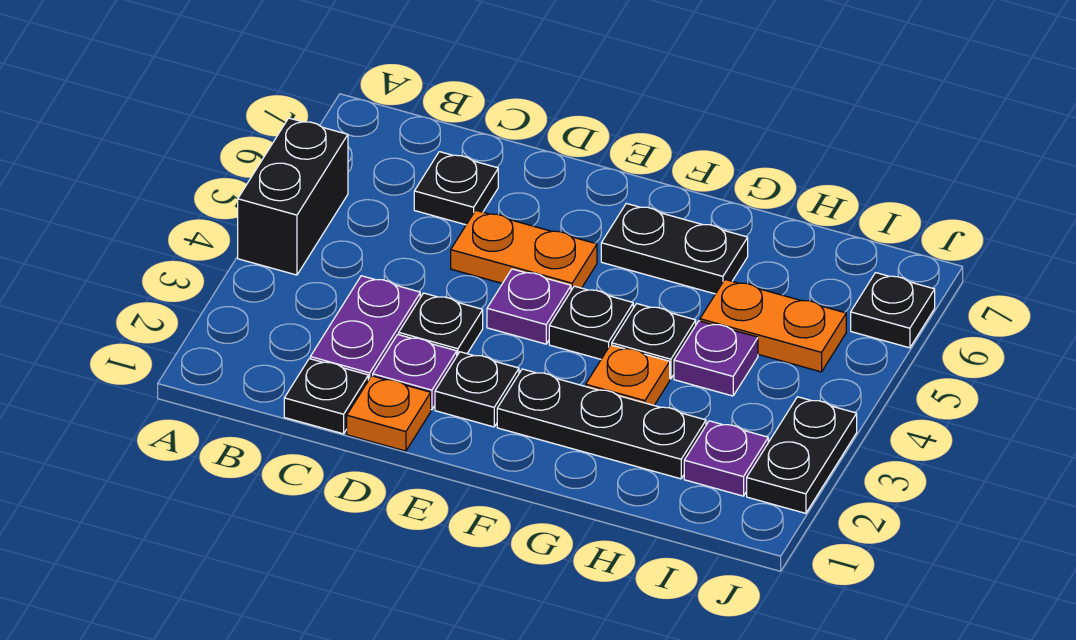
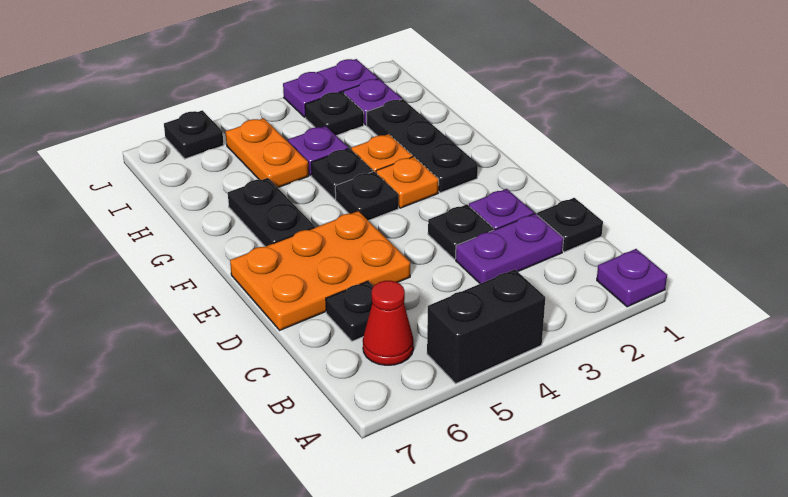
none -> red 1x1 cone [363,281,414,365]
orange 1x1 plate [347,376,431,451] -> orange 1x1 plate moved to [376,157,439,208]
orange 1x2 plate [451,210,597,290] -> orange 2x3 plate [230,211,410,330]
black 1x1 plate [435,352,519,427] -> black 1x1 plate moved to [305,92,364,136]
purple 1x1 plate [487,269,571,344] -> purple 1x1 plate moved to [597,249,667,307]
black 1x2 plate [747,397,857,513] -> purple 1x2 plate [283,59,378,117]

